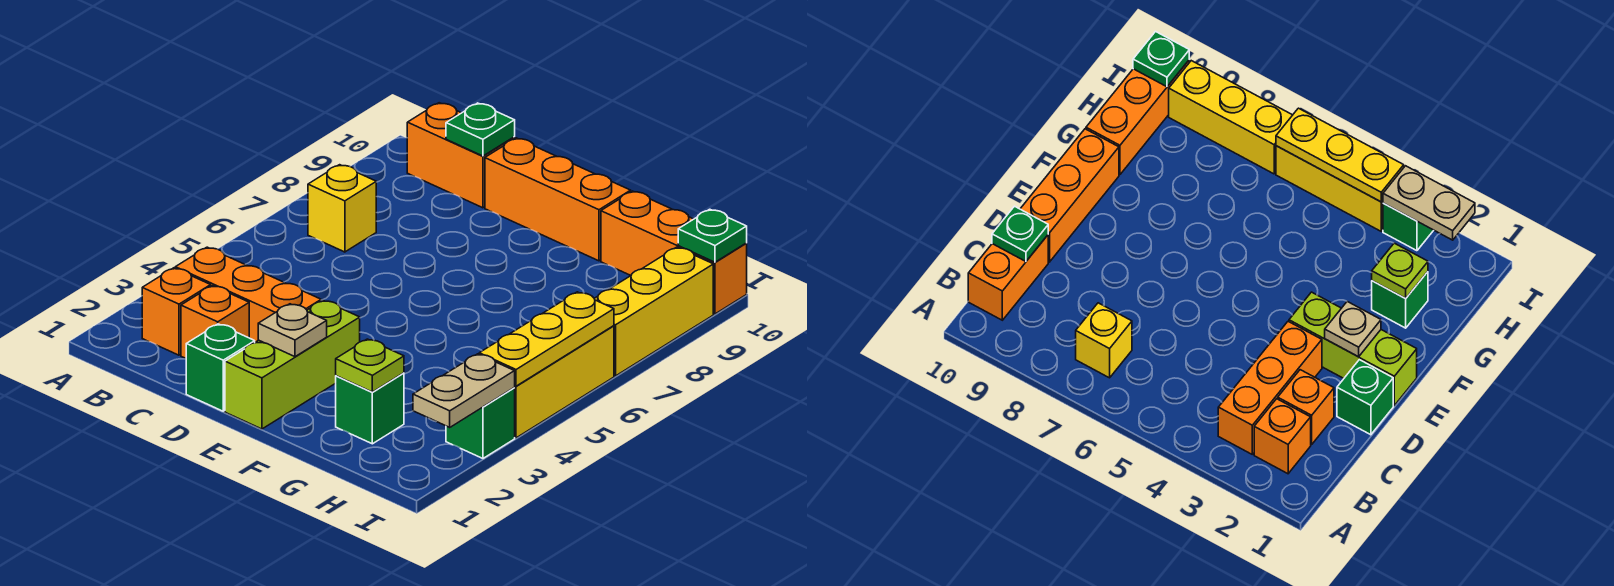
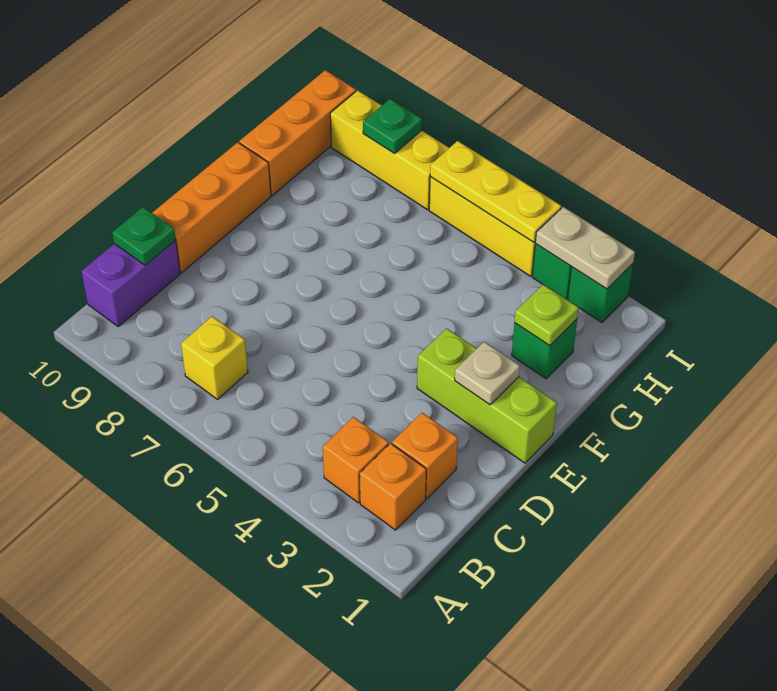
orange 1x3 brick [175,247,321,342] -> orange 1x1 brick [323,417,389,503]
orange 1x2 brick [407,103,515,208] -> purple 1x2 brick [81,240,180,326]
green 1x1 brick [186,324,255,411] -> green 1x1 brick moved to [568,264,633,322]
green 1x1 plate [678,209,747,262] -> green 1x1 plate moved to [363,99,422,154]

